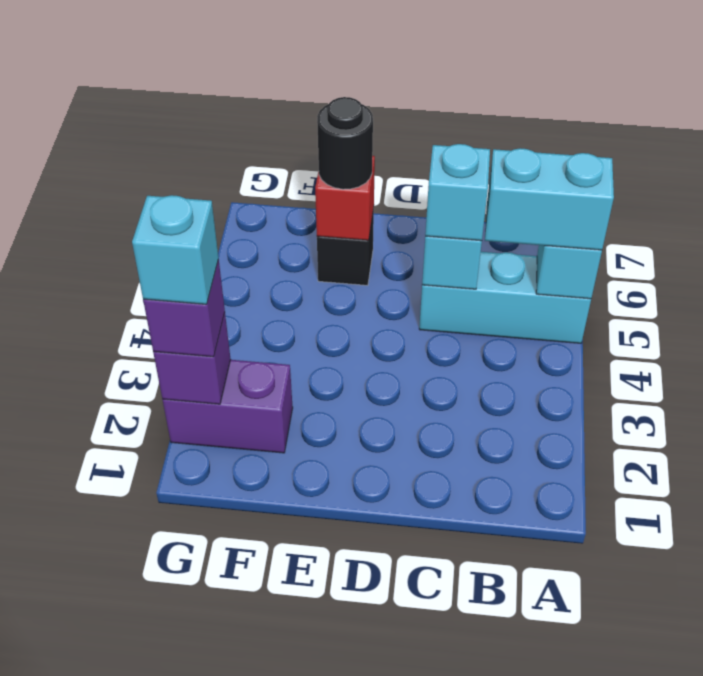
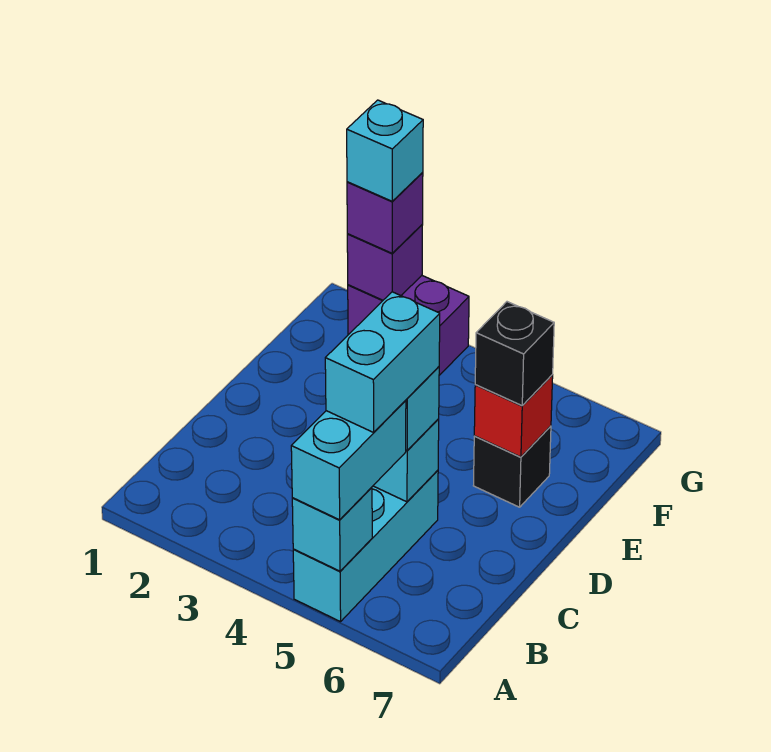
none -> cyan 1x2 brick [325,292,440,432]
black 1x1 round brick [317,97,373,189] -> black 1x1 brick [475,302,554,406]
purple 1x2 brick [163,360,293,453] -> purple 1x2 brick turned to [348,276,469,375]

